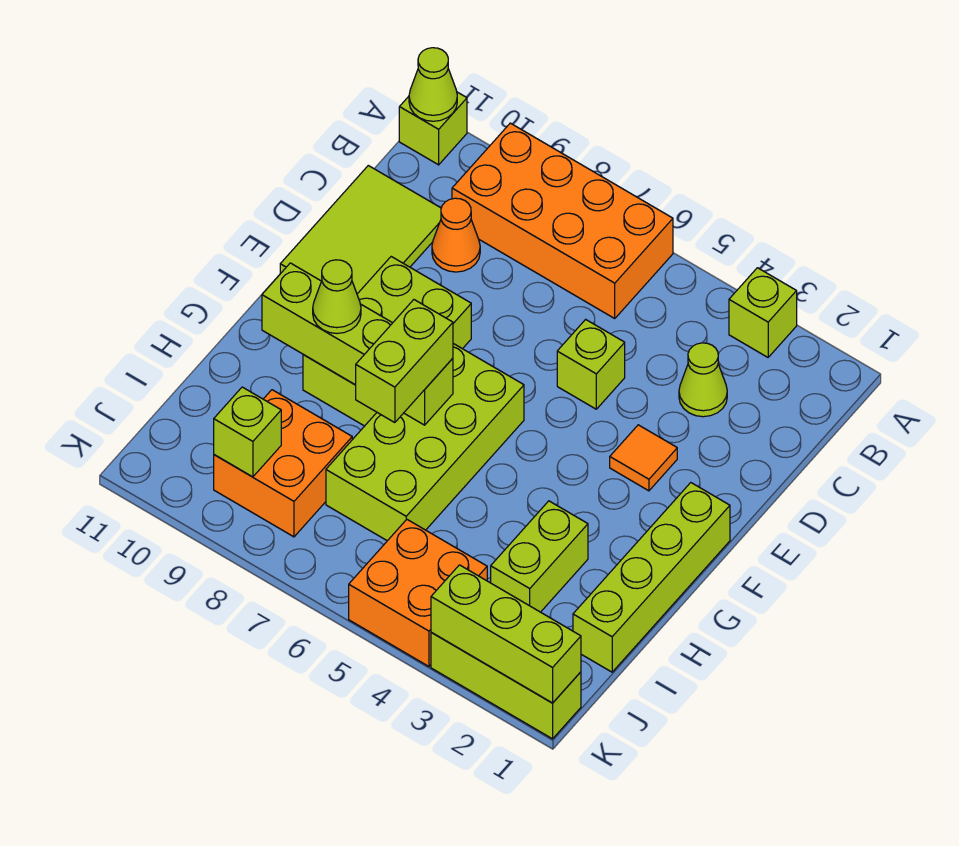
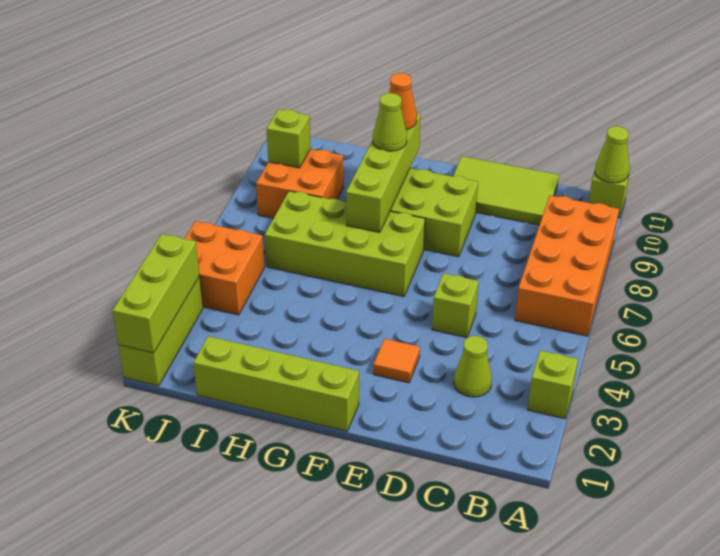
orange 1x1 cone [432,198,480,272] -> orange 1x1 cone moved to [389,73,417,130]
lime 1x2 brick [356,300,453,423] -> none
lime 1x2 brick [491,501,588,612] -> none

